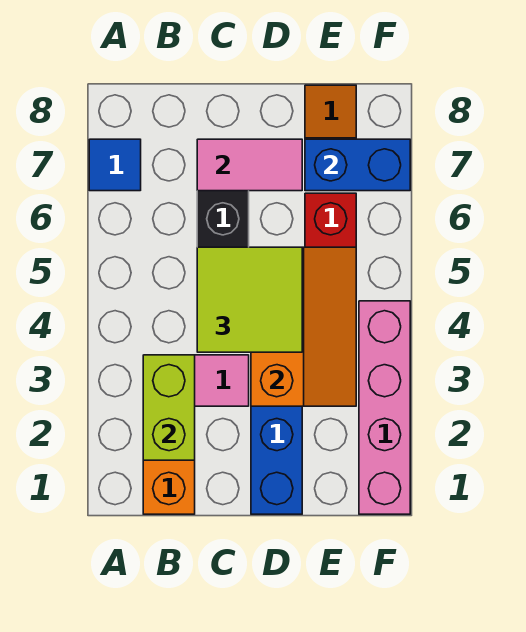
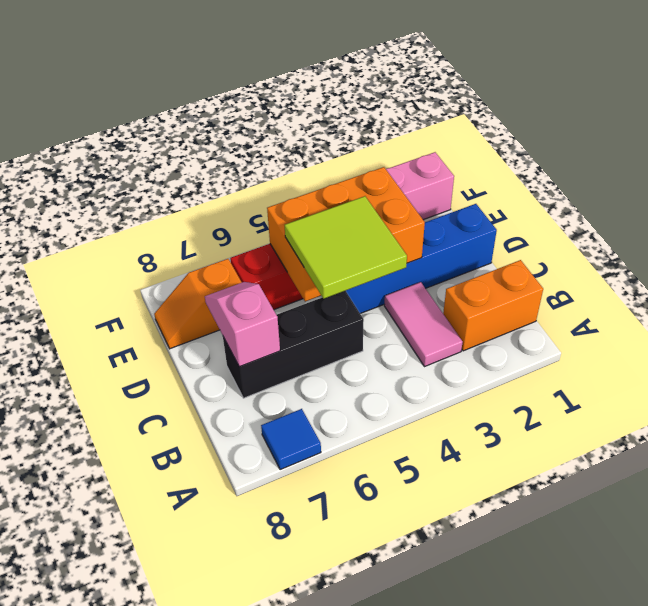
lime 1x2 brick [143,355,195,460] -> none
pink 1x2 tile [197,139,302,191] -> pink 1x2 slope [205,282,280,367]
orange 2x3 slope [251,247,356,406] -> orange 2x3 brick [267,167,425,302]
blue 1x2 brick [305,139,410,191] -> none

